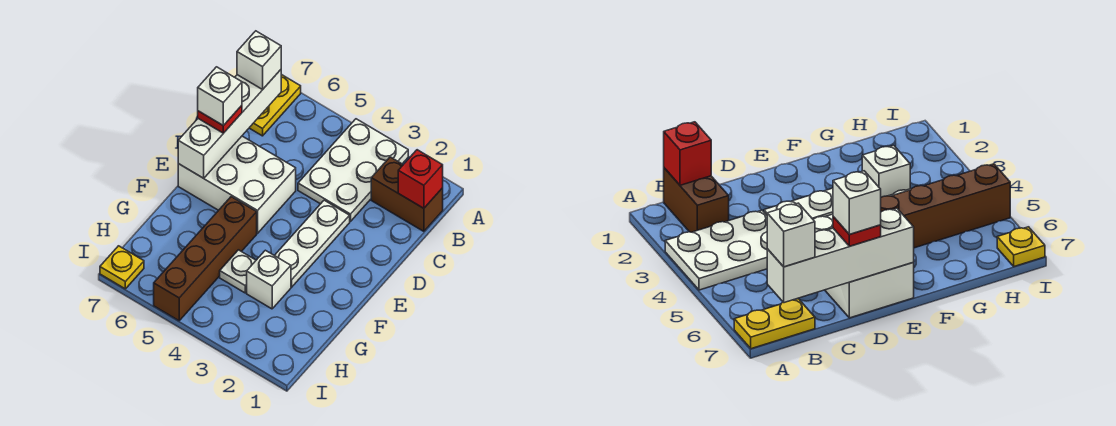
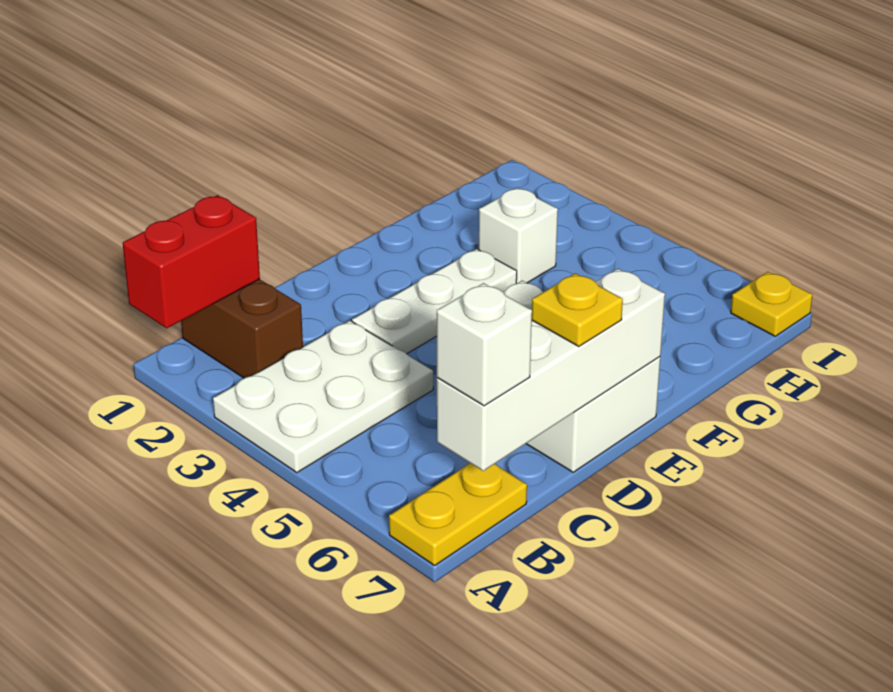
red 1x1 brick [398,150,443,208] -> red 1x2 brick [123,195,260,328]
red 1x1 plate [198,106,242,133] -> yellow 1x1 plate [532,273,623,347]
white 1x1 brick [198,67,242,126] -> none
brown 1x4 brick [154,197,257,321] -> none
white 1x1 plate [220,250,256,293] -> none

